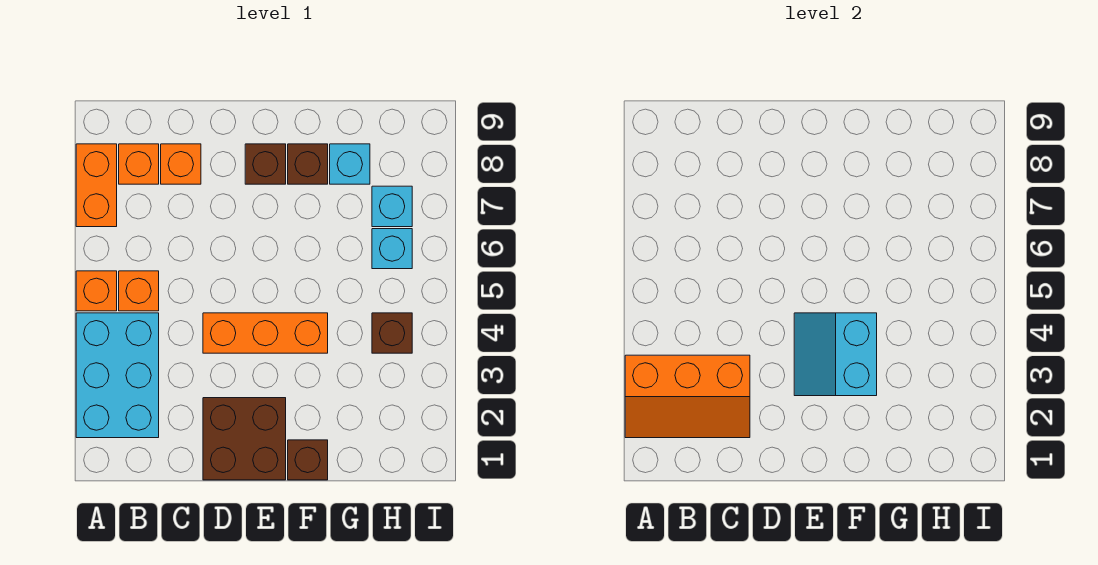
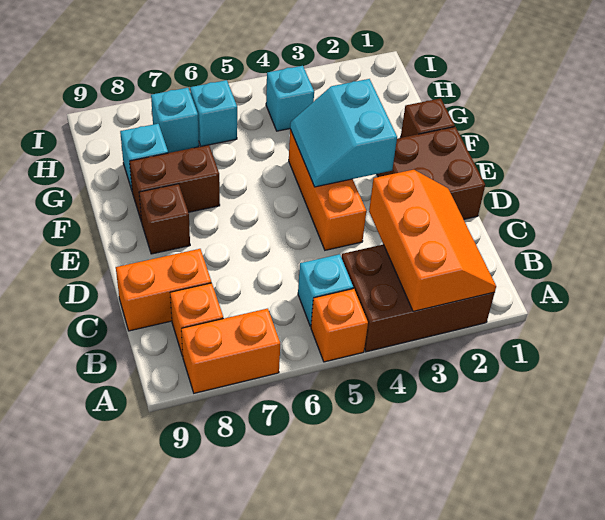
cyan 2x3 brick [76,313,159,438] -> brown 2x3 brick [342,245,494,352]
orange 1x1 brick [119,271,159,311] -> cyan 1x1 brick [298,254,353,326]
orange 1x1 brick [161,144,201,184] -> orange 1x2 brick [116,249,211,331]
cyan 2x2 slope [794,313,877,396] -> cyan 2x2 slope turned to [290,79,397,187]
brown 1x1 brick [288,144,328,184] -> brown 1x2 brick [130,145,220,222]
brown 1x1 brick [372,313,412,353] -> cyan 1x1 brick [266,66,314,131]

